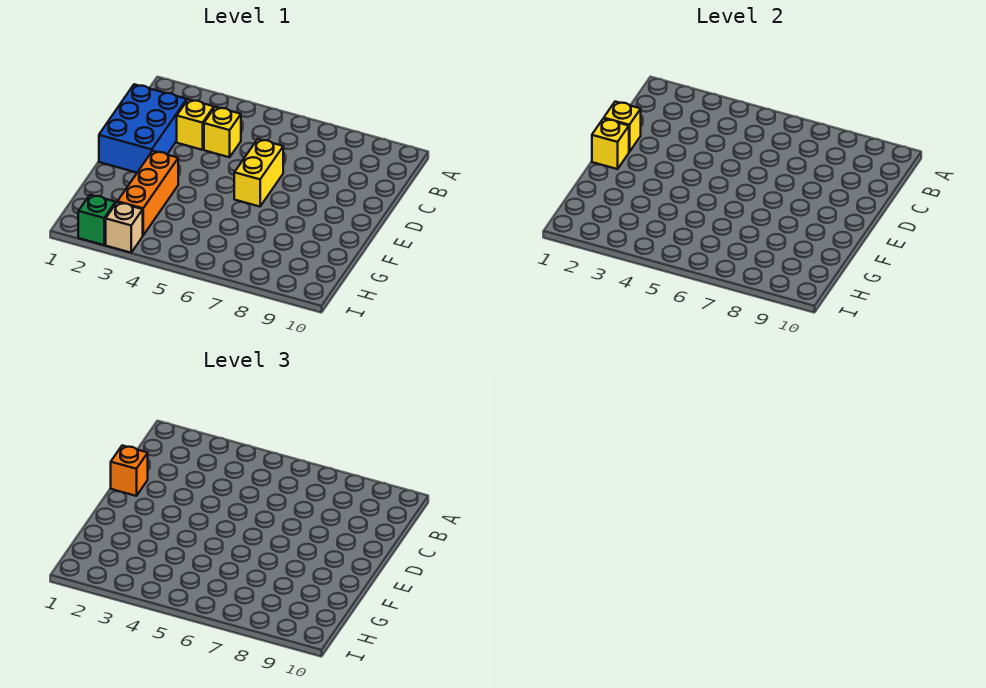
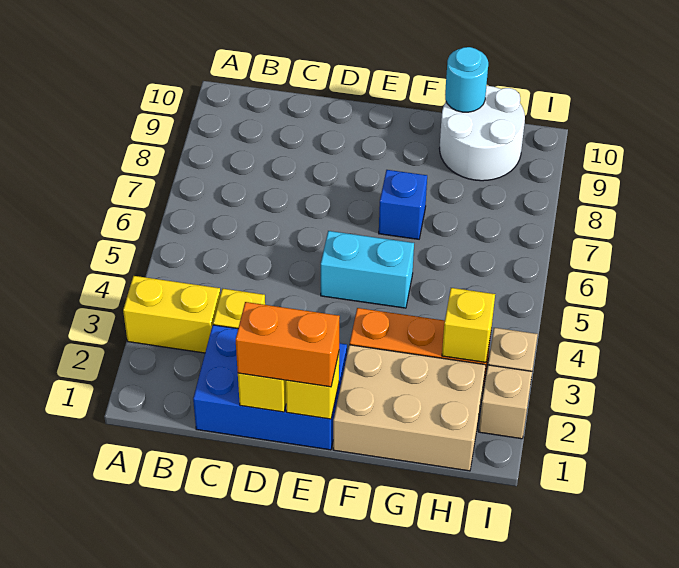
yellow 1x1 brick [204,107,241,157] -> yellow 1x1 brick moved to [442,288,495,362]
orange 1x1 brick [111,446,148,496] -> orange 1x2 brick [236,302,340,387]
yellow 1x2 brick [234,139,283,207] -> yellow 1x2 brick moved to [123,276,221,353]
none -> cyan 1x2 brick [321,231,414,308]
none -> tan 2x3 brick [333,345,486,471]
none -> blue 1x1 brick [379,170,427,239]
none -> white 2x2 round brick [439,86,525,181]
none -> cyan 1x1 round brick [445,47,488,112]
green 1x1 brick [78,195,116,245] -> tan 1x1 brick [479,365,532,439]

